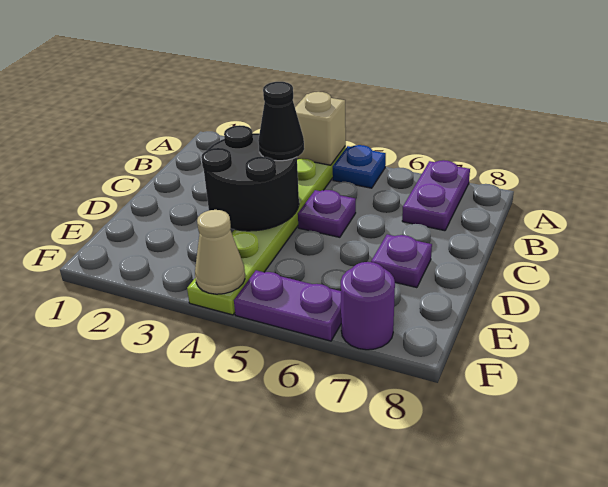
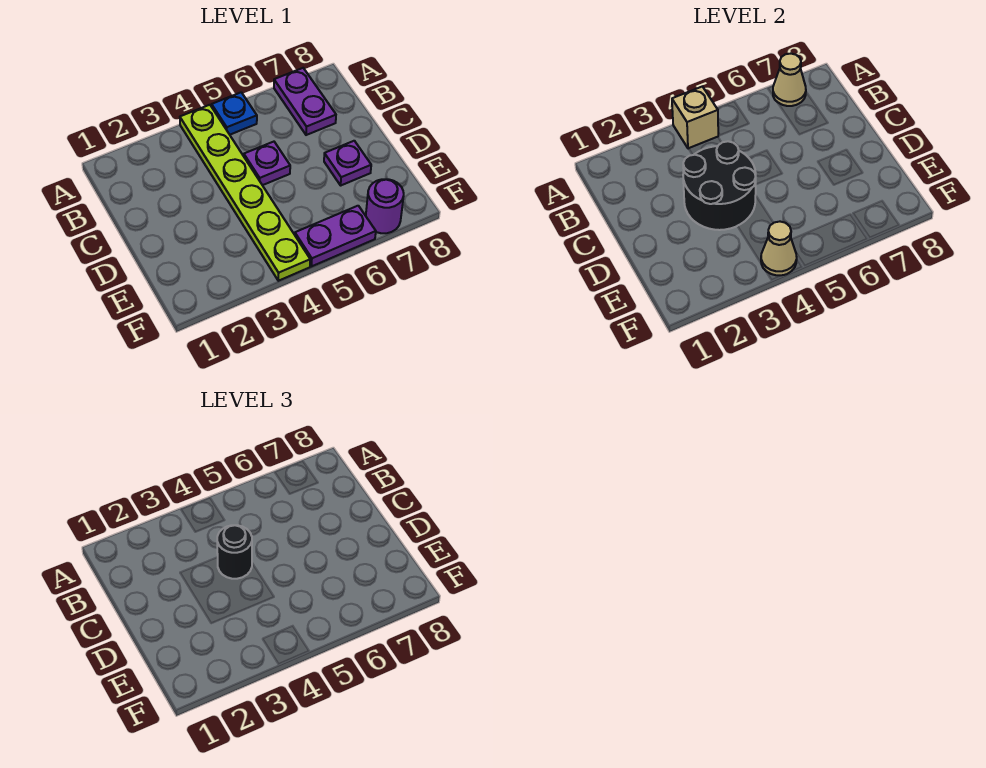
none -> tan 1x1 cone [773,54,806,106]
black 1x1 cone [258,82,304,161] -> black 1x1 round brick [217,525,252,579]

